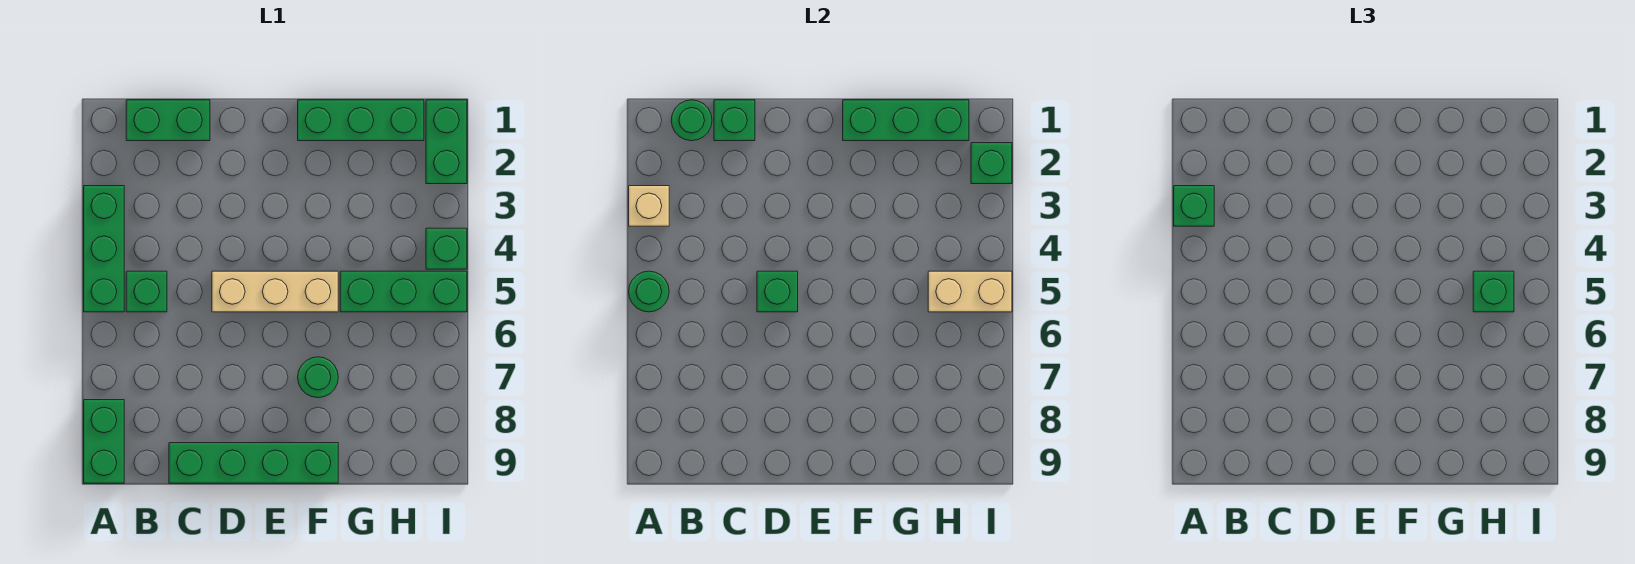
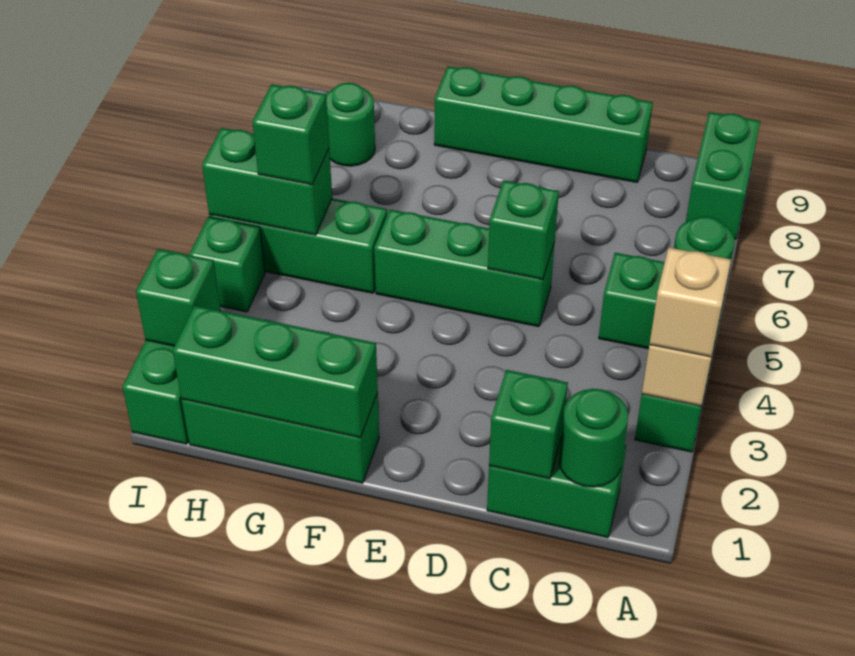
green 1x1 brick [1174,186,1214,226] -> tan 1x1 brick [649,248,731,357]
tan 1x3 brick [212,271,338,312] -> green 1x3 brick [374,210,555,327]
green 1x1 round brick [298,357,338,398] -> green 1x1 round brick moved to [326,83,375,166]
tan 1x2 brick [928,271,1012,312] -> green 1x2 brick [202,128,332,235]

